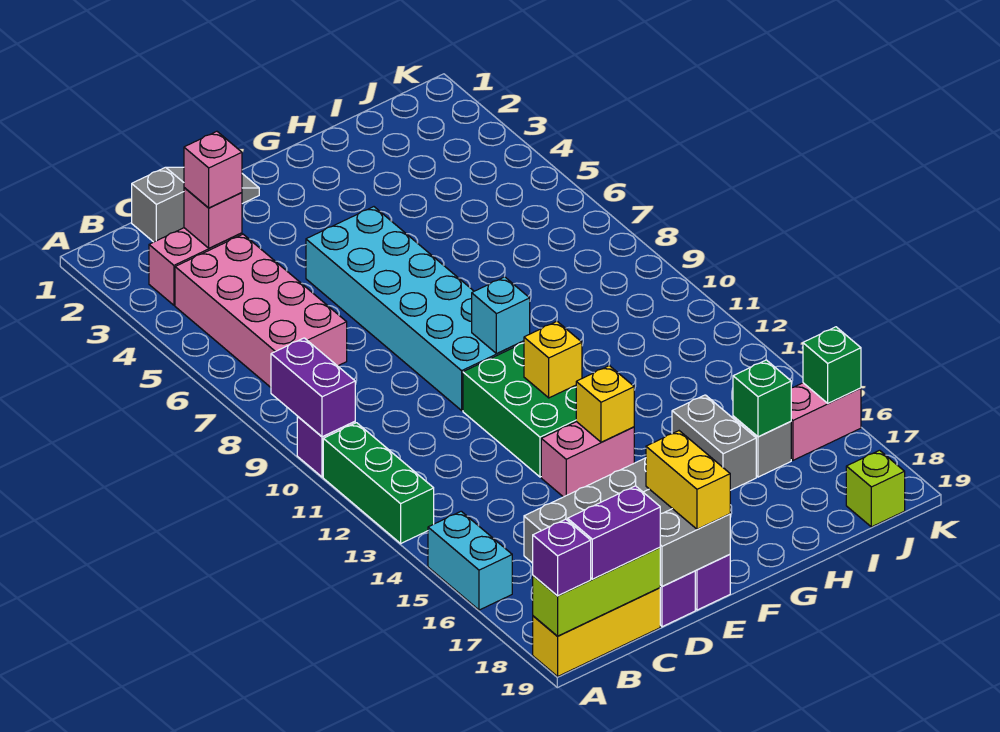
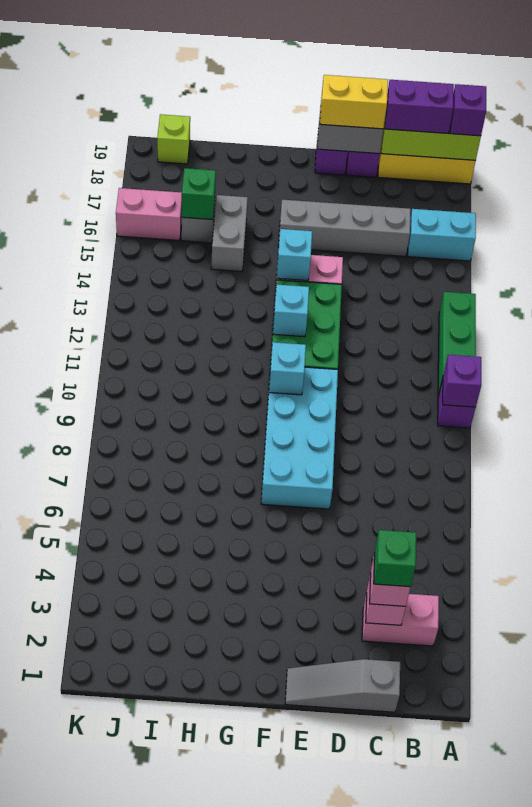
purple 1x2 brick [271,338,355,437] -> purple 1x1 brick [443,355,481,407]
cyan 1x2 brick [428,511,512,610] -> cyan 1x2 brick turned to [408,209,476,261]
pink 2x4 brick [175,234,347,387] -> none
cyan 2x6 brick [306,207,524,410] -> cyan 2x4 brick [261,367,338,509]
yellow 1x2 brick [646,431,730,529] -> yellow 1x2 brick turned to [320,75,388,129]
yellow 1x1 brick [524,321,582,398] -> cyan 1x1 brick [273,285,309,337]
yellow 1x1 brick [576,366,634,442] -> cyan 1x1 brick [277,229,312,281]
green 1x1 brick [803,327,861,403] -> green 1x1 brick moved to [374,530,416,587]

